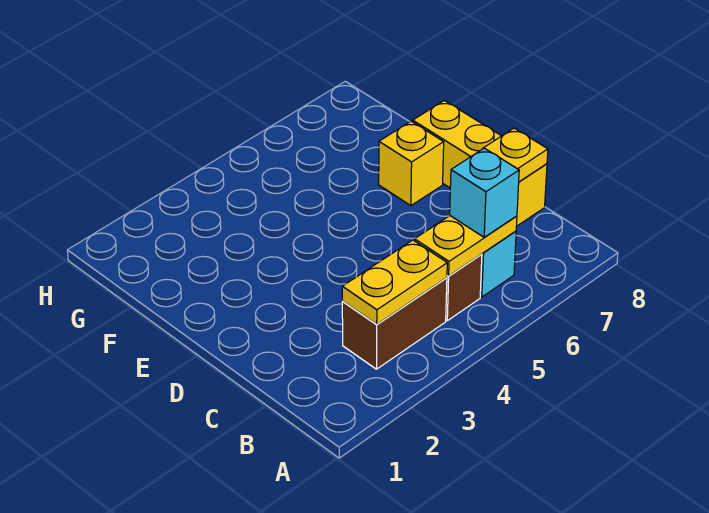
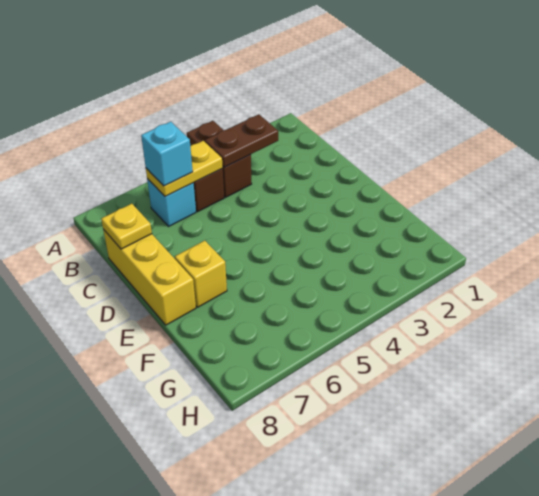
brown 1x2 brick [342,278,447,369] -> brown 1x2 brick turned to [187,121,252,197]
yellow 1x2 plate [342,240,447,324] -> brown 1x2 plate [205,114,278,167]

